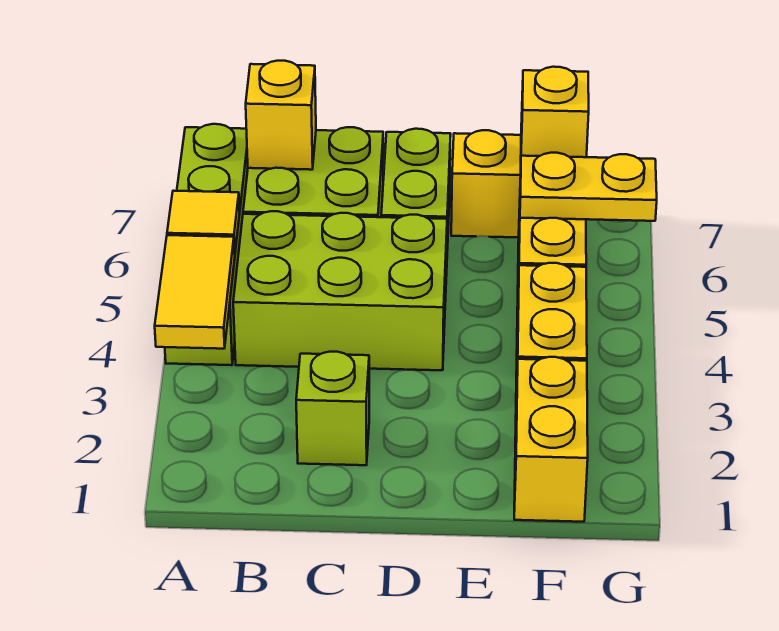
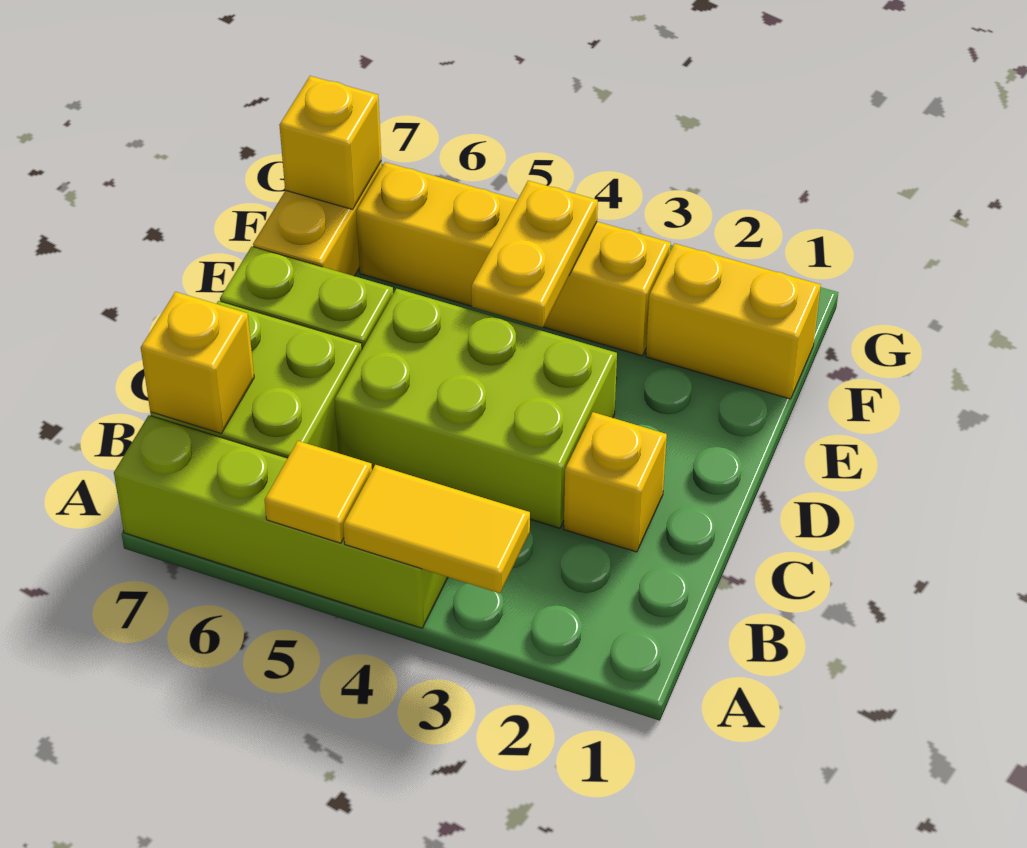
lime 2x3 brick [233,211,447,370] -> lime 2x3 brick turned to [335,289,617,528]
lime 1x1 brick [296,352,369,465] -> yellow 1x1 brick [564,412,667,552]
yellow 1x2 plate [520,153,657,221] -> yellow 1x2 plate moved to [471,181,598,327]

